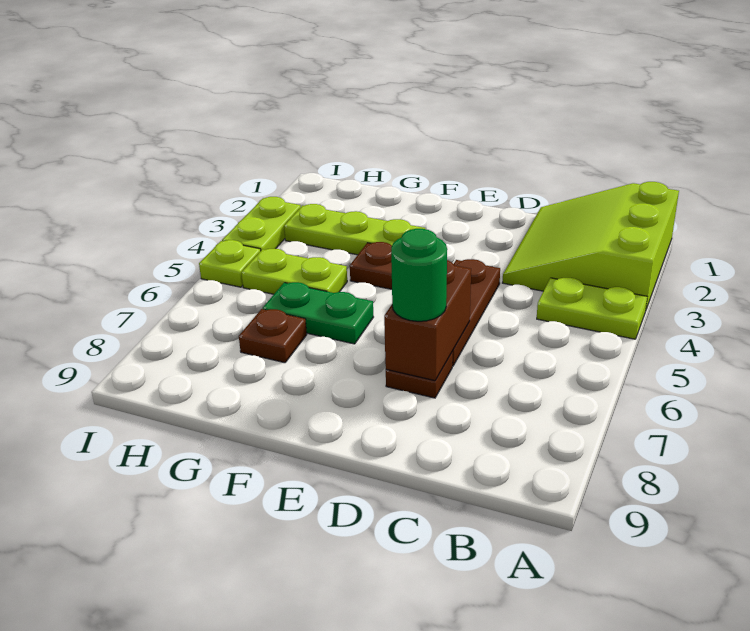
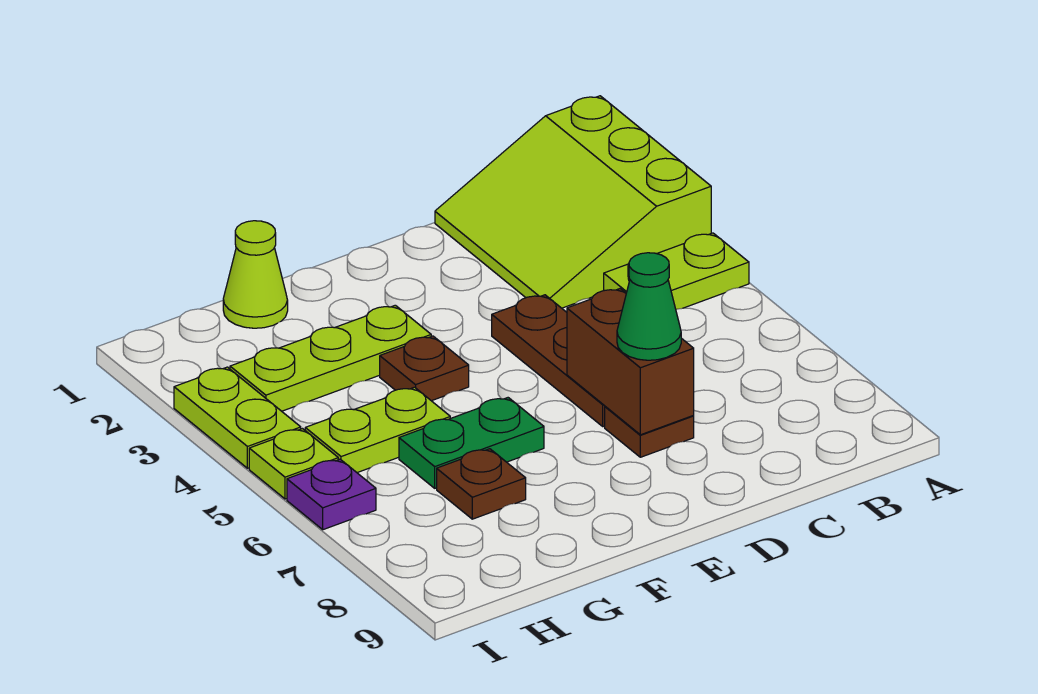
green 1x1 round brick [391,229,447,321] -> green 1x1 cone [617,253,681,360]
none -> lime 1x1 cone [223,221,288,328]
none -> purple 1x1 plate [287,459,376,530]

